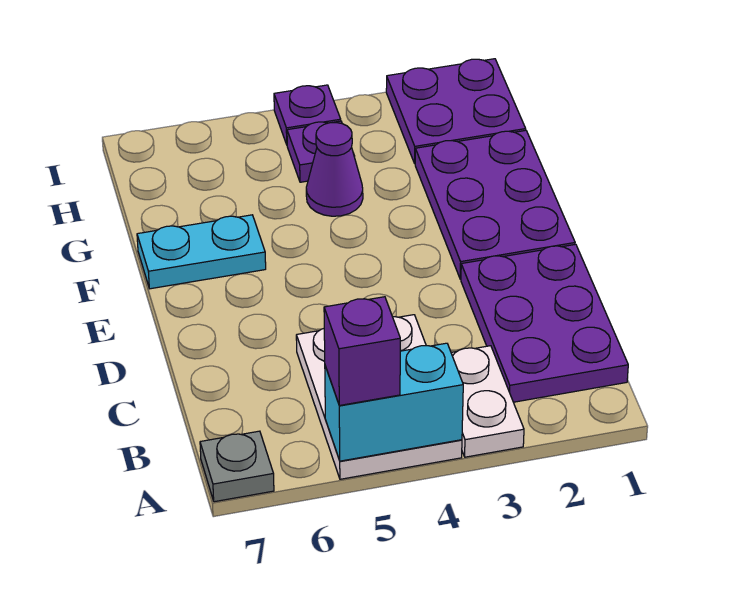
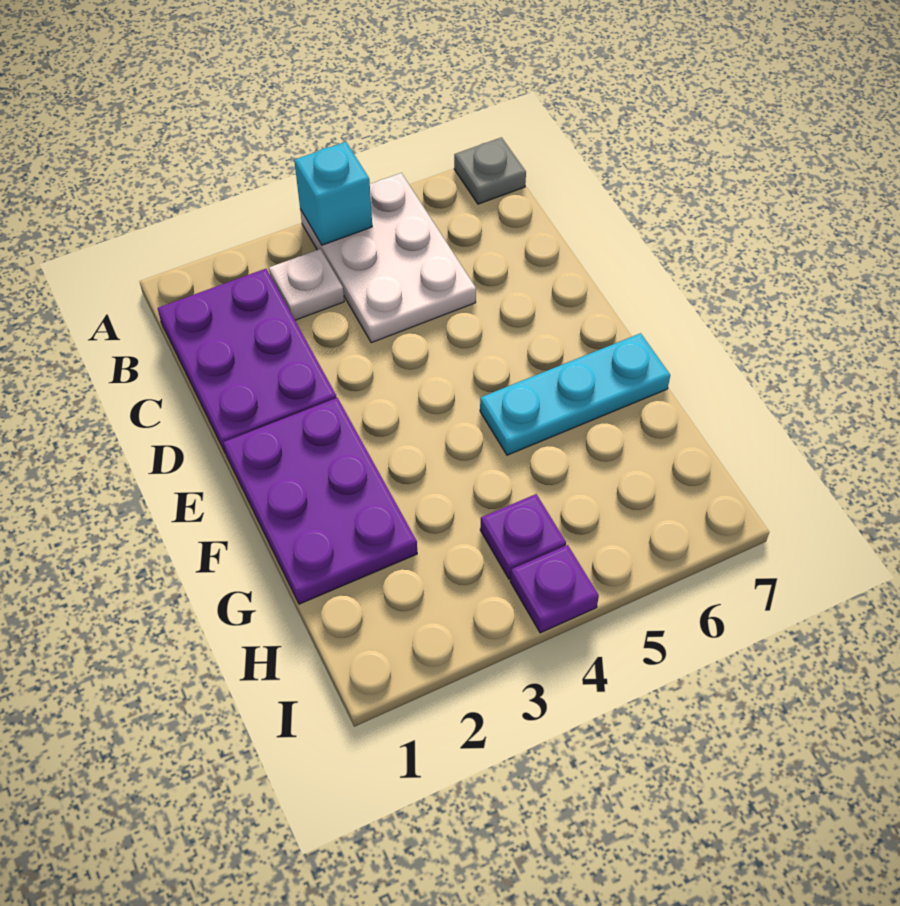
white 1x2 plate [451,346,524,457] -> white 1x1 plate [269,249,344,320]
cyan 1x2 brick [325,343,463,461] -> cyan 1x1 brick [294,142,372,245]
purple 1x1 brick [324,297,400,405] -> none
cyan 1x2 plate [137,215,266,289] -> cyan 1x3 plate [480,333,670,455]
purple 1x1 cone [306,123,363,216] -> none
purple 2x2 plate [386,59,526,163] -> none

